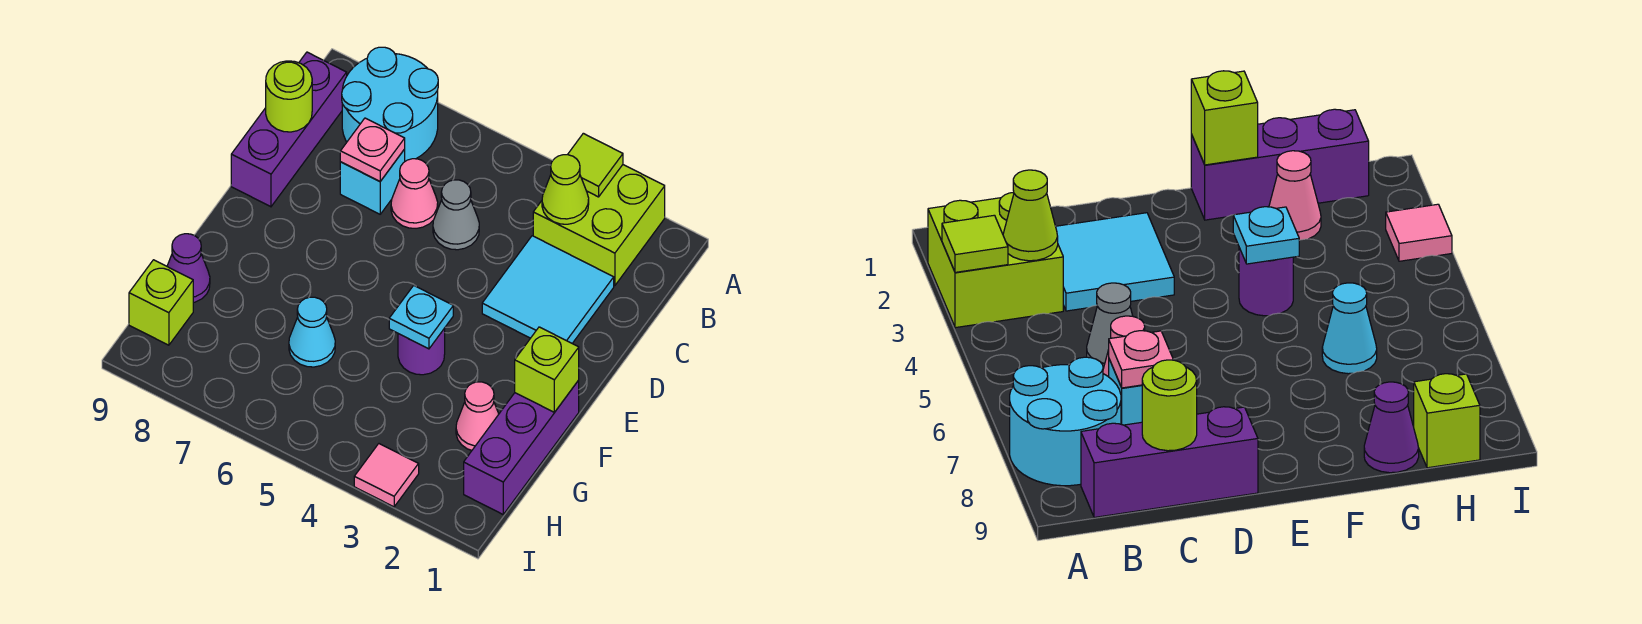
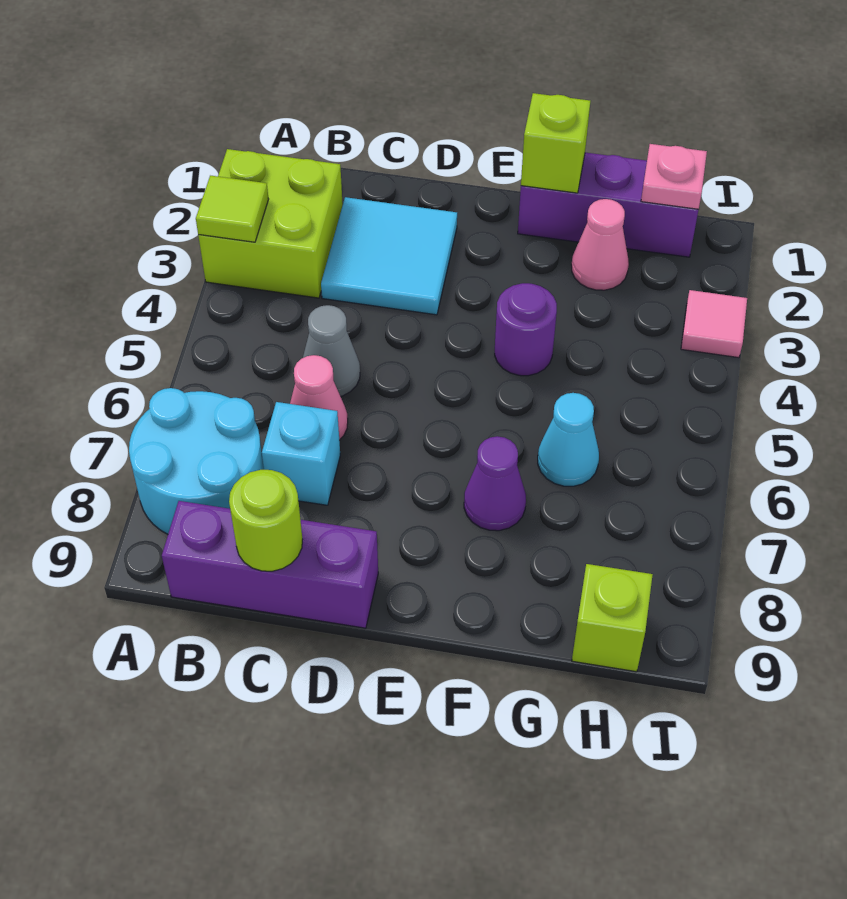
lime 1x1 cone [542,155,589,224] -> none
pink 1x1 plate [340,118,405,181] -> pink 1x1 plate moved to [641,144,707,209]
cyan 1x1 plate [389,286,453,349] -> none
purple 1x1 cone [167,234,210,303] -> purple 1x1 cone moved to [464,436,526,531]

